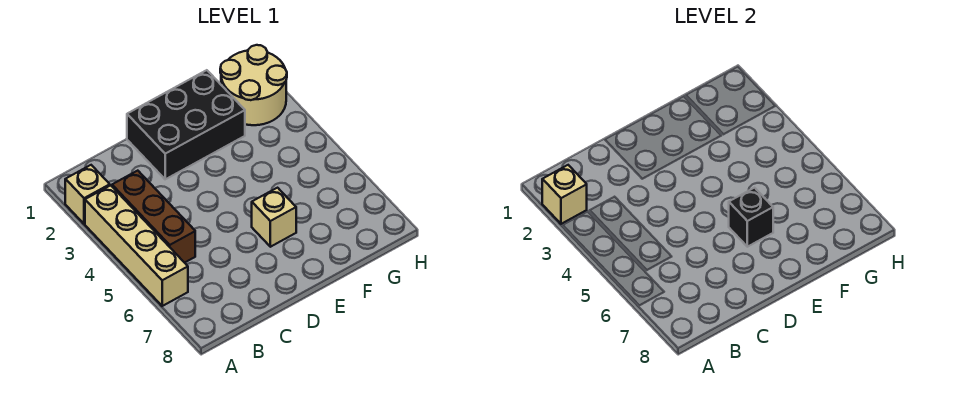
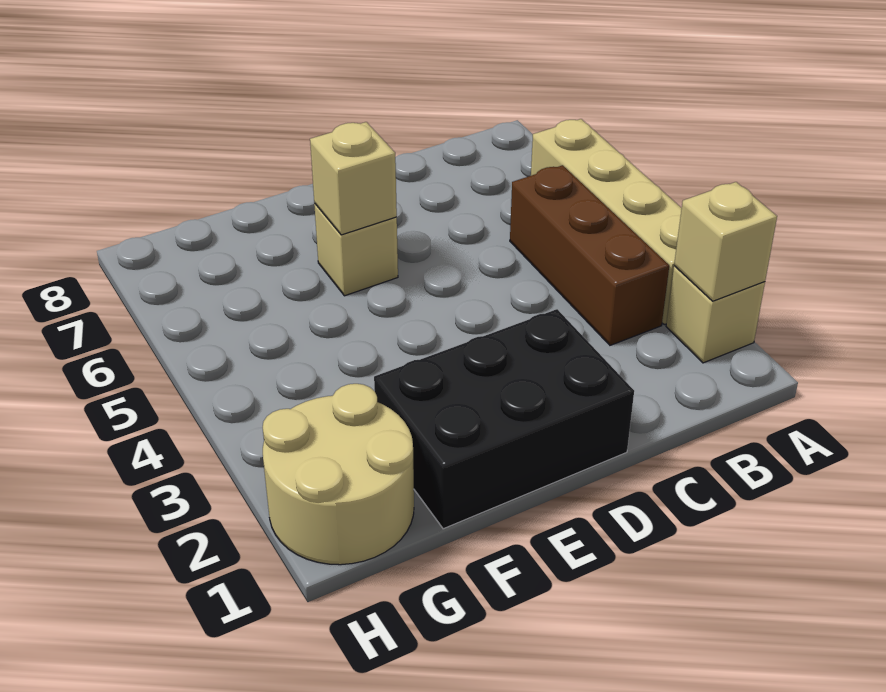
black 1x1 brick [729,188,773,247] -> tan 1x1 brick [310,122,397,235]

